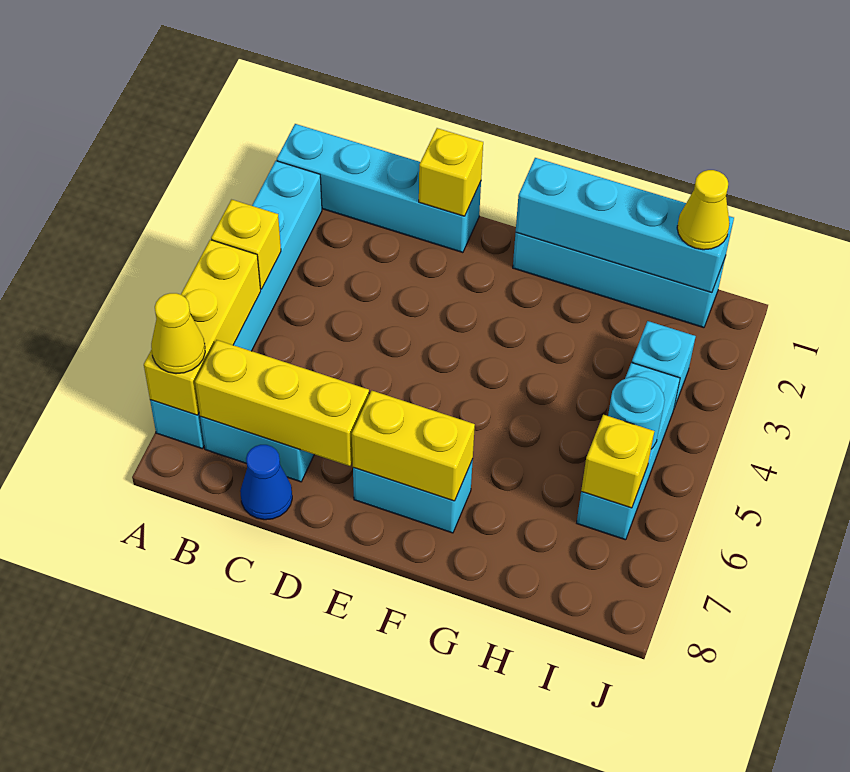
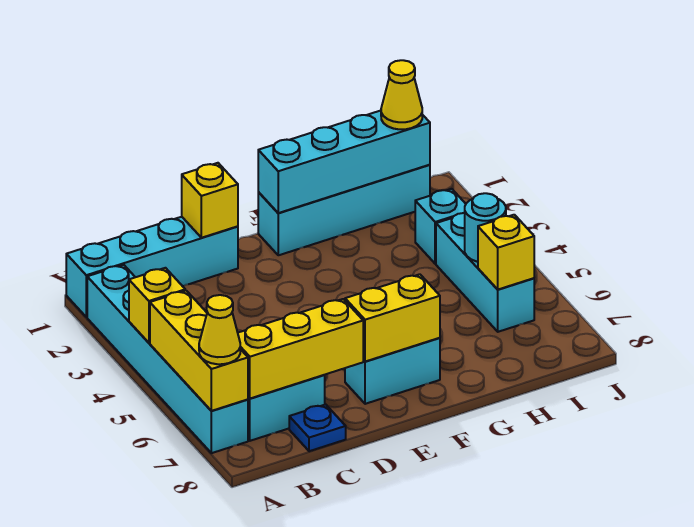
blue 1x1 cone [240,445,292,520] -> blue 1x1 plate [289,404,346,451]

